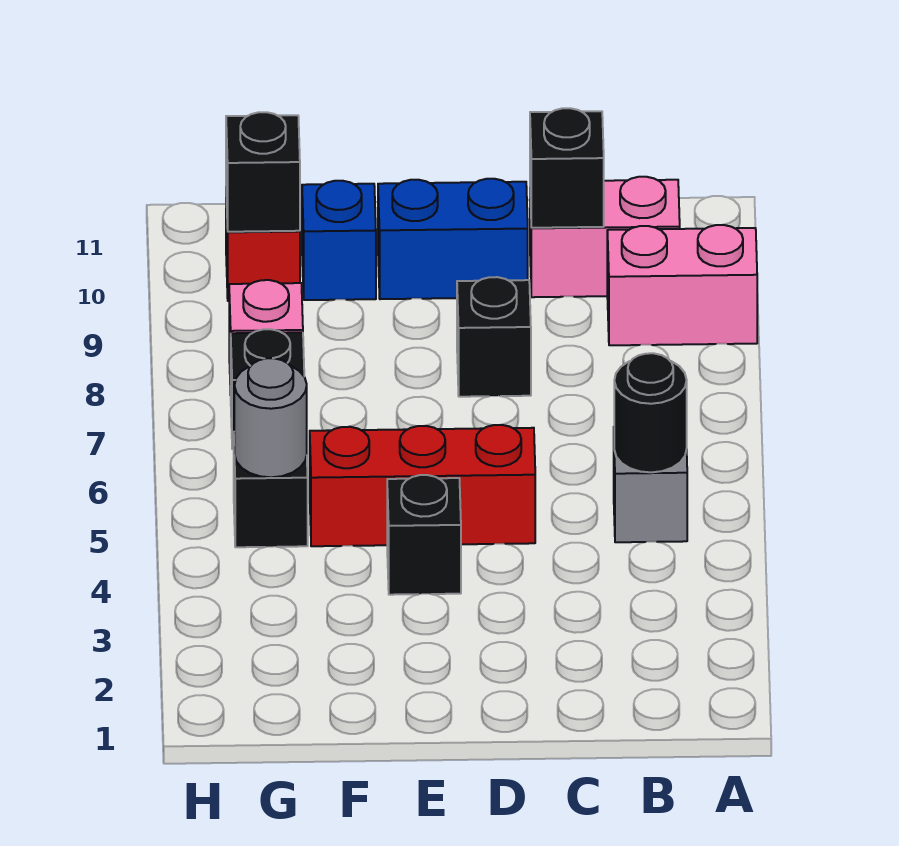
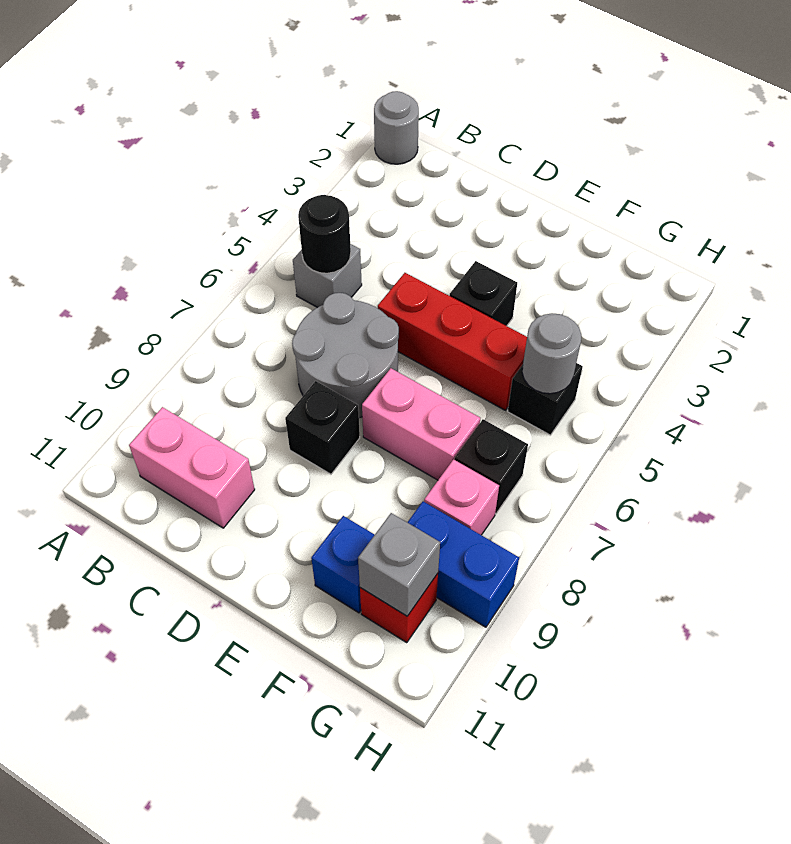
none -> grey 1x1 round brick [374,91,419,164]
pink 1x2 brick [607,225,757,345] -> pink 1x2 brick moved to [362,368,480,480]
none -> grey 2x2 round brick [292,293,399,418]
black 1x1 brick [530,108,604,228] -> none
blue 1x2 brick [378,179,528,299] -> blue 1x2 brick moved to [408,501,519,627]
black 1x1 brick [226,112,300,232] -> grey 1x1 brick [358,513,440,616]

